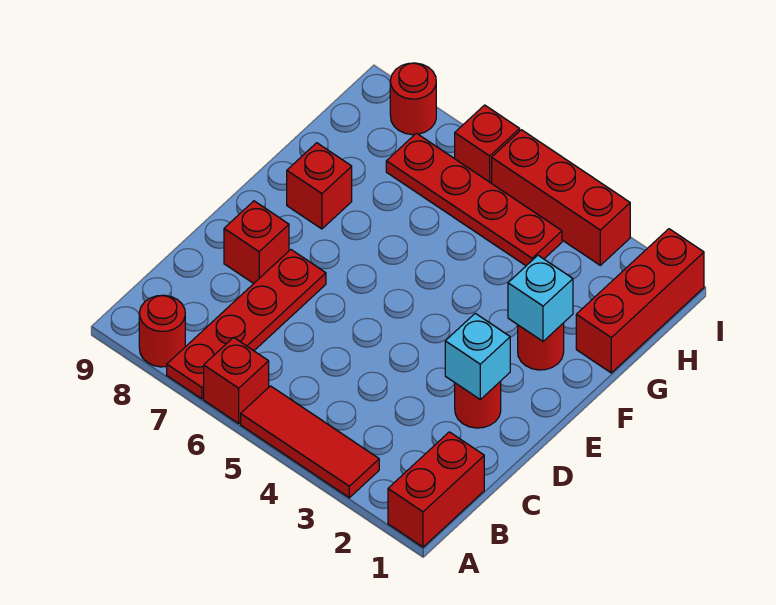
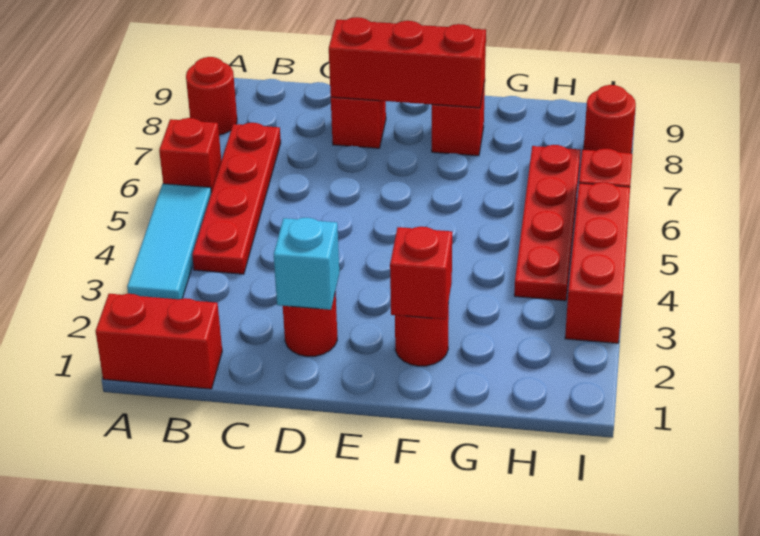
red 1x3 tile [241,386,379,498] -> cyan 1x3 tile [127,184,211,299]
red 1x4 plate [167,250,326,399] -> red 1x4 plate turned to [192,123,281,274]
cyan 1x1 brick [508,255,573,341] -> red 1x1 brick [390,227,452,319]
red 1x3 brick [576,229,704,373] -> red 1x3 brick moved to [329,17,486,108]

